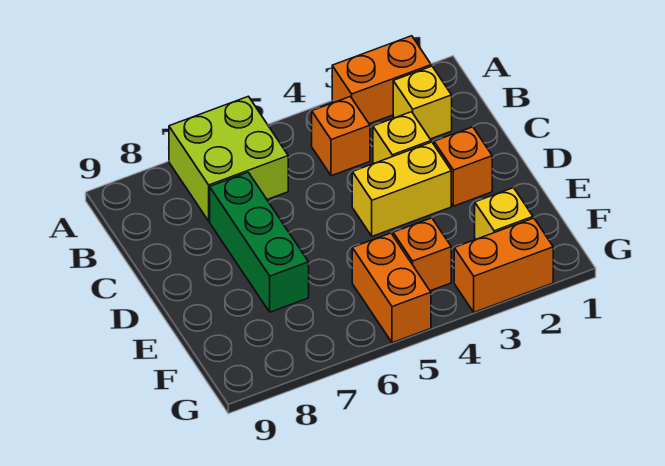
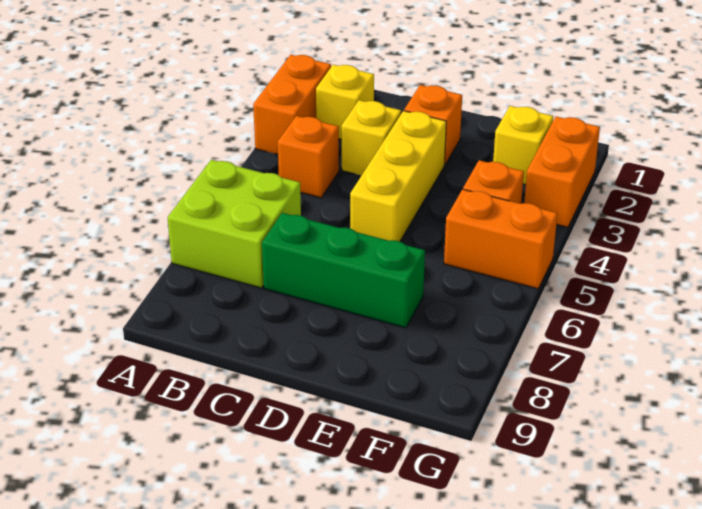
yellow 1x2 brick [352,142,451,236] -> yellow 1x3 brick [350,111,446,242]

